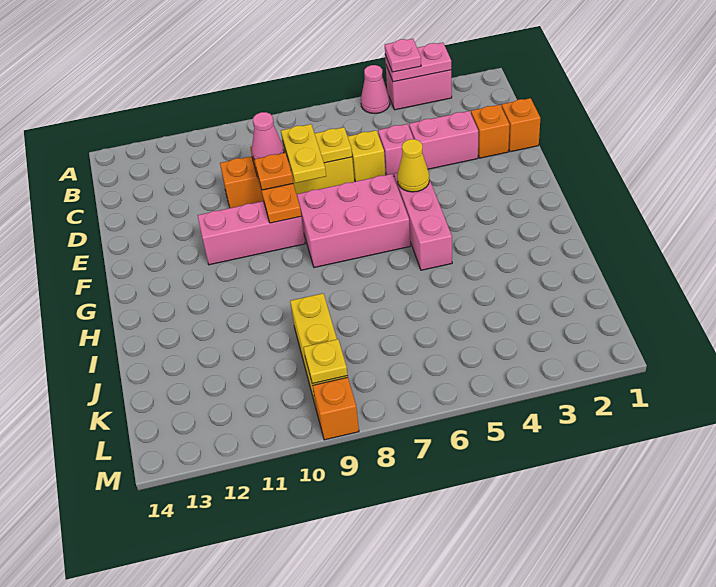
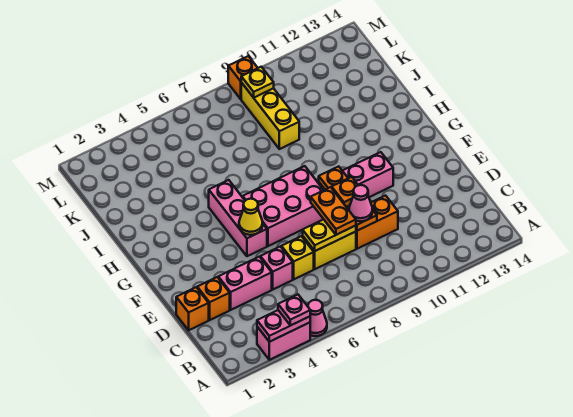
yellow 1x2 plate [281,124,326,183] -> orange 1x2 plate [311,187,356,235]

